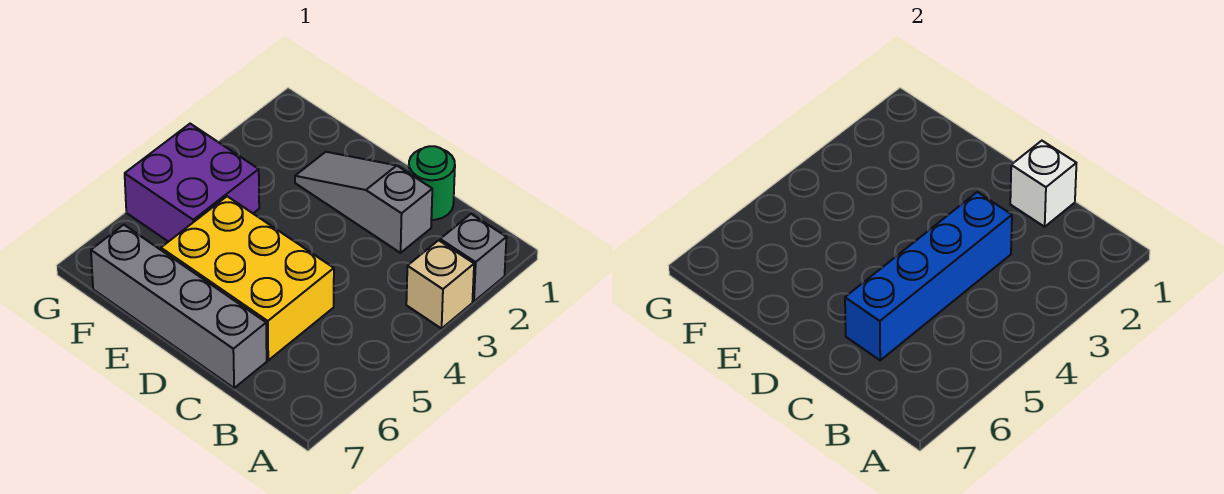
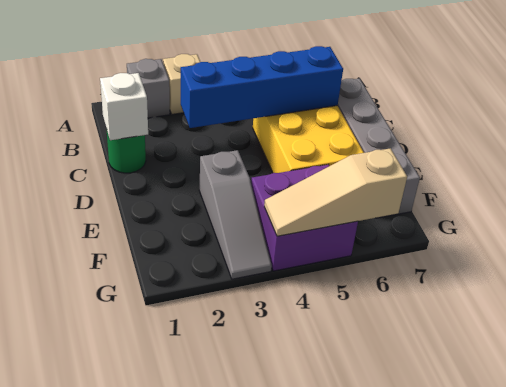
grey 1x3 slope [295,152,432,253] -> grey 1x3 slope moved to [199,150,272,279]
none -> tan 1x3 slope [264,148,407,236]

